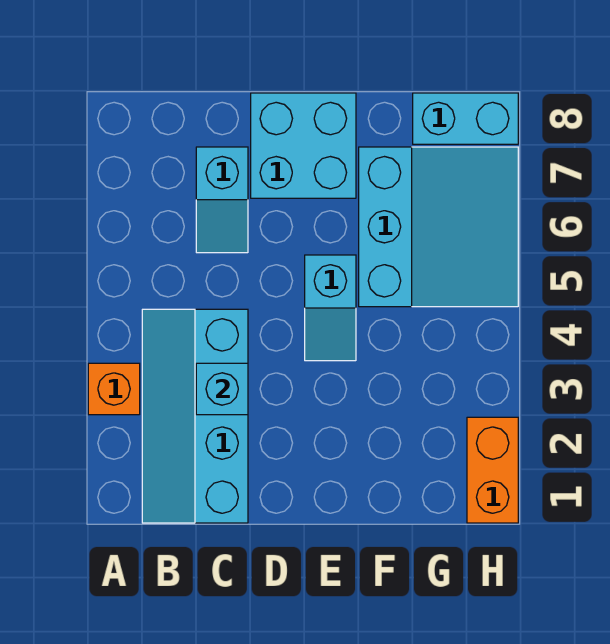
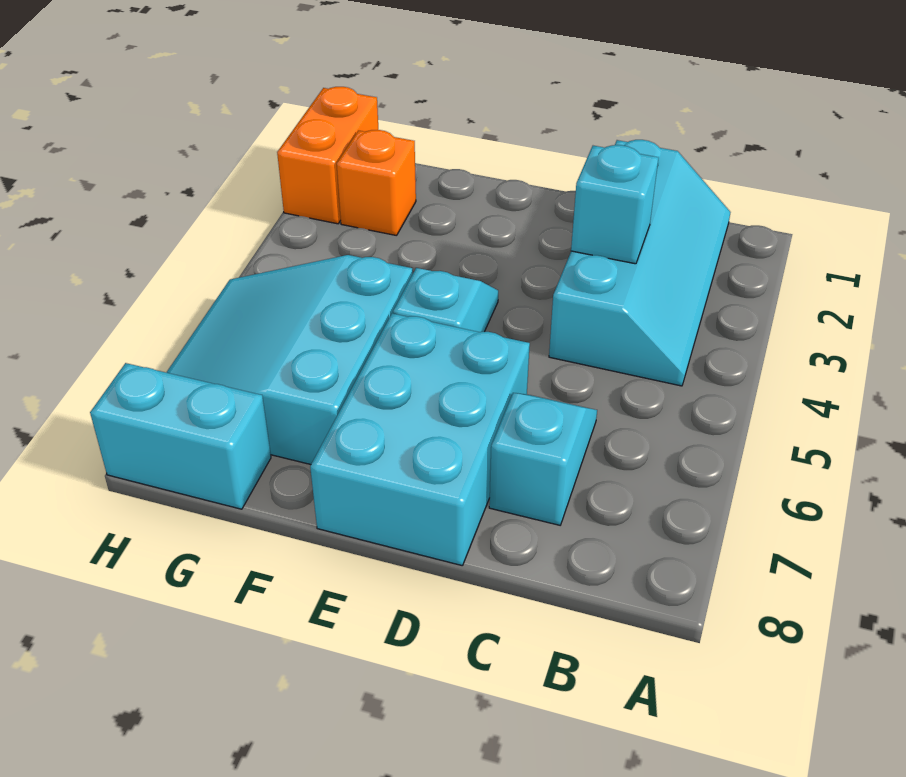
orange 1x1 brick [88,363,140,415] -> orange 1x1 brick moved to [337,130,416,236]
cyan 2x2 brick [251,93,356,198] -> cyan 2x3 brick [310,313,530,566]

